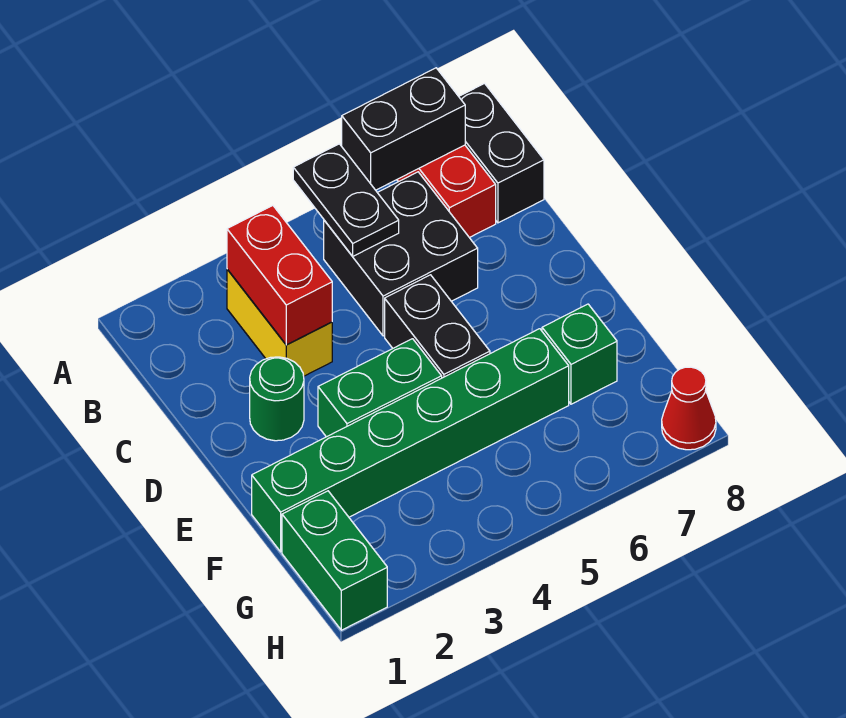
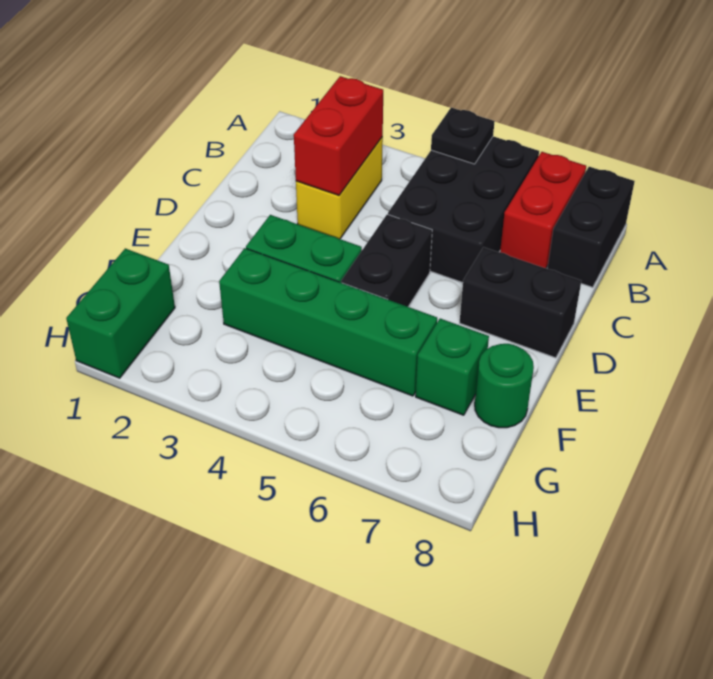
black 1x2 plate [293,144,399,256] -> black 1x1 plate [431,108,495,164]
black 1x2 brick [342,68,465,190] -> black 1x2 brick moved to [460,247,581,358]
black 2x2 brick [324,172,478,336] -> black 2x3 brick [388,136,539,283]
green 1x1 round brick [250,357,304,441] -> green 1x1 round brick moved to [475,344,534,428]
green 1x6 brick [252,329,569,552] -> green 1x4 brick [219,248,437,396]
red 1x1 cone [662,367,716,450] -> none

